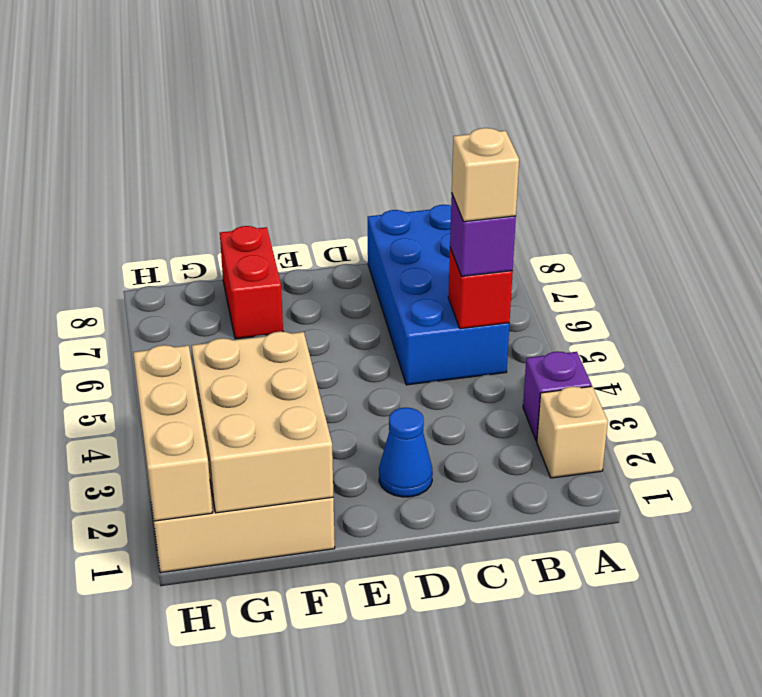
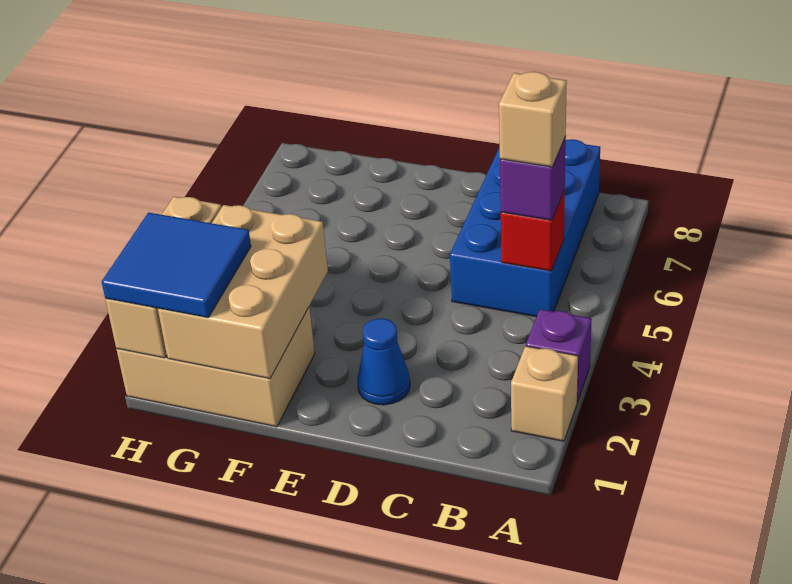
red 1x2 brick [220,226,283,339] -> none
none -> blue 2x2 tile [102,213,251,318]

